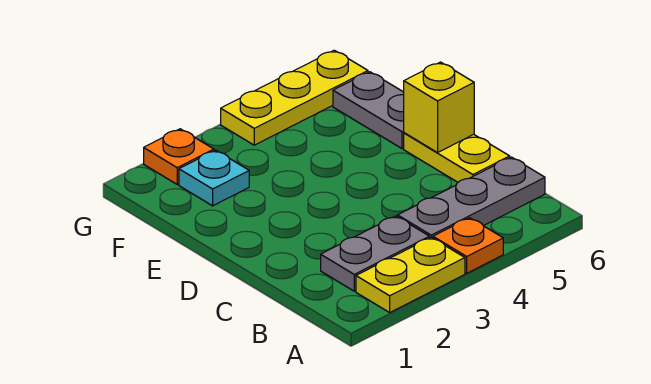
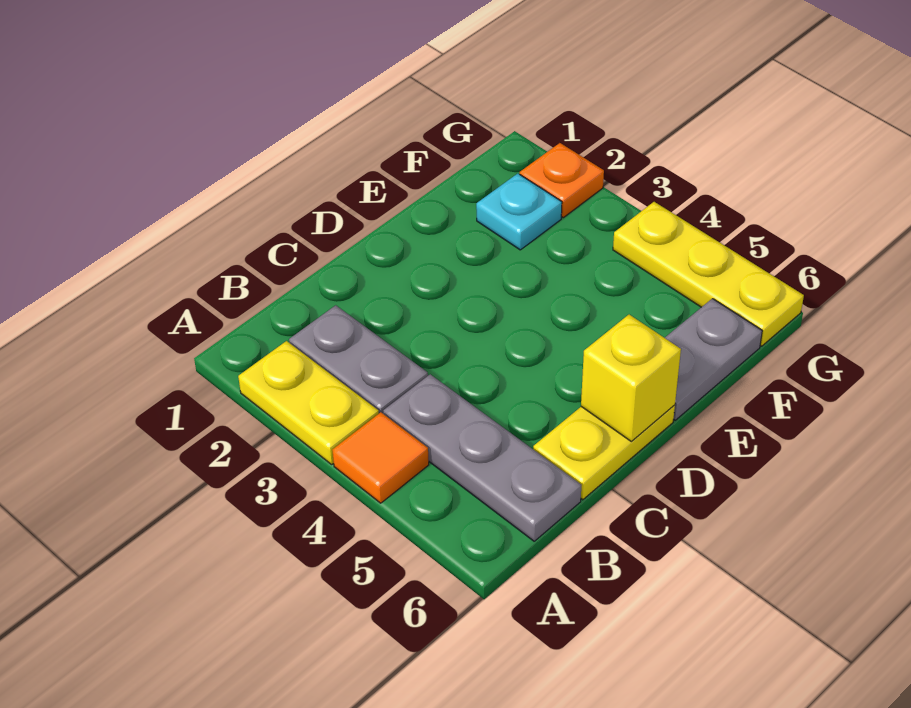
orange 1x1 plate [433,218,503,273] -> orange 1x1 tile [332,412,429,503]

